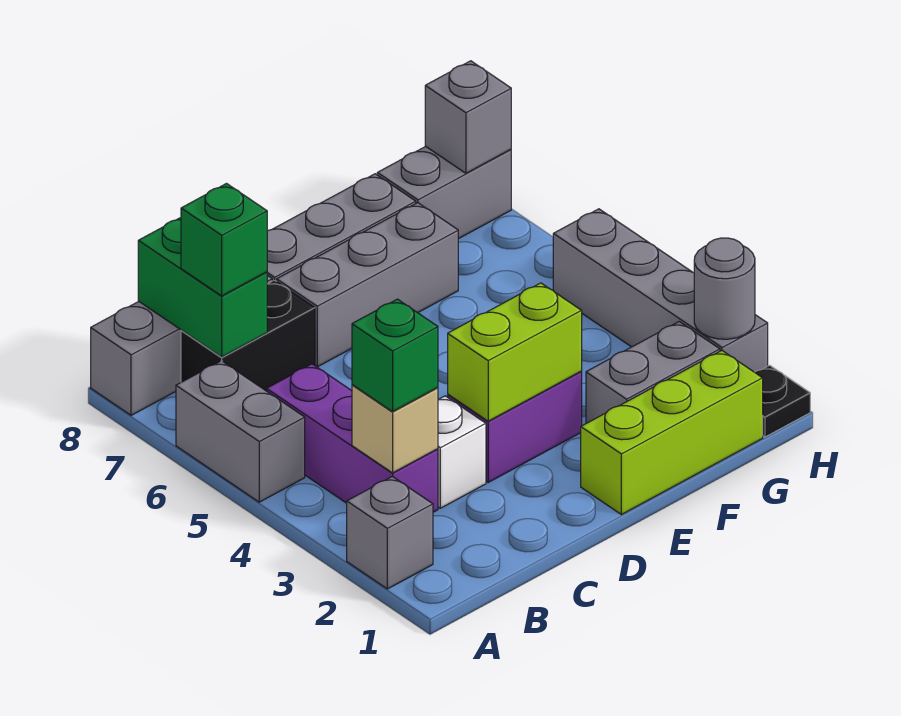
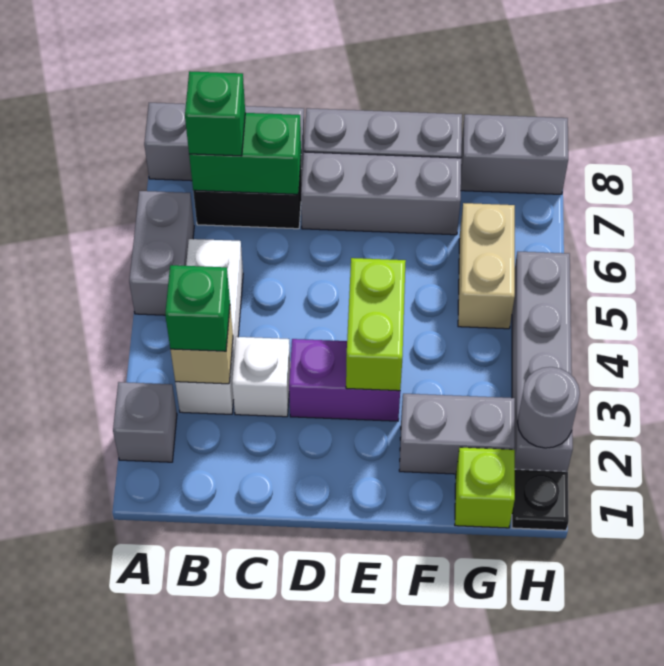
purple 1x3 brick [266,364,438,512] -> white 1x3 brick [175,239,243,414]
green 1x2 brick [138,218,267,357] -> green 1x2 brick turned to [189,113,301,194]
lime 1x2 brick [448,283,582,421] -> lime 1x2 brick turned to [346,258,406,391]
lime 1x3 brick [581,351,763,515] -> lime 1x1 brick [455,447,515,528]
none -> tan 1x2 brick [458,203,515,329]
grey 1x1 brick [425,61,511,173] -> none

